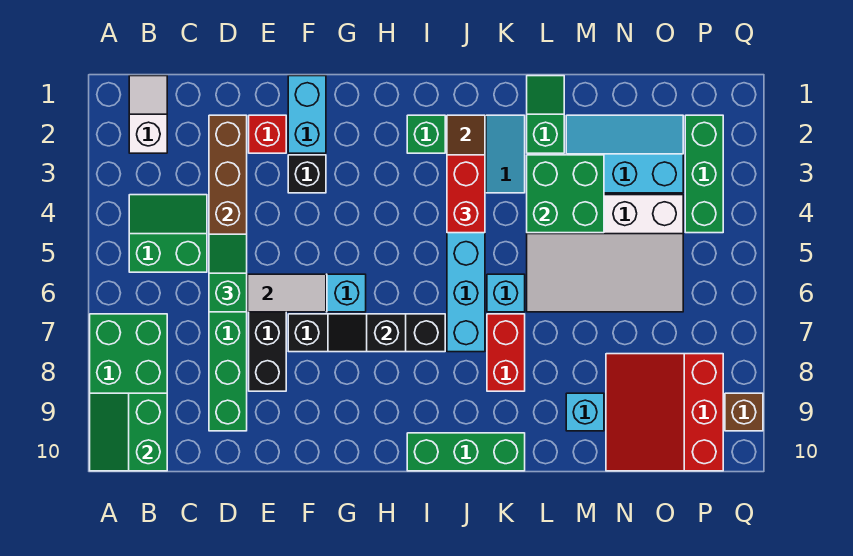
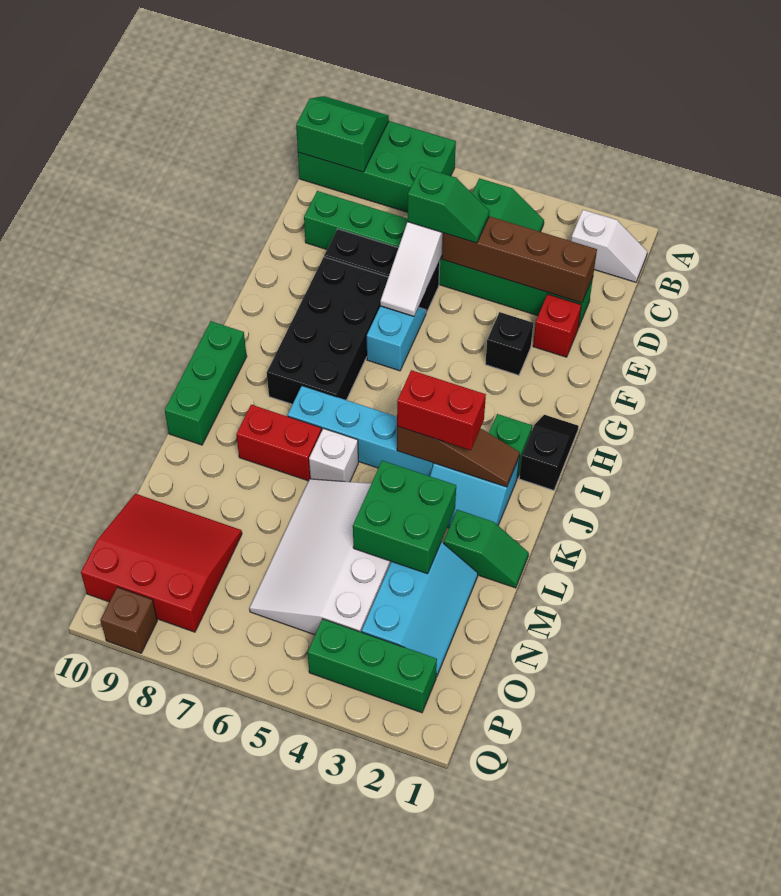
cyan 1x2 brick [288,76,326,153] -> none
black 1x4 brick [288,314,445,352] -> black 2x4 brick [267,257,388,404]
black 1x2 slope [328,314,406,352] -> black 1x2 slope moved to [519,415,579,490]
cyan 1x1 brick [487,274,525,312] -> white 1x1 brick [309,428,358,482]
cyan 1x1 brick [566,393,604,431] -> none

